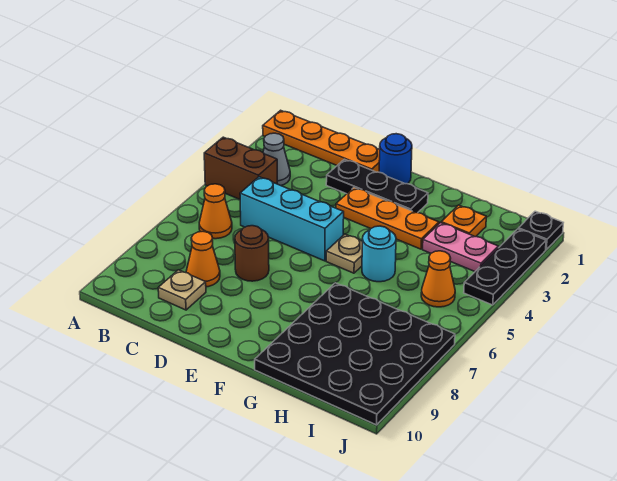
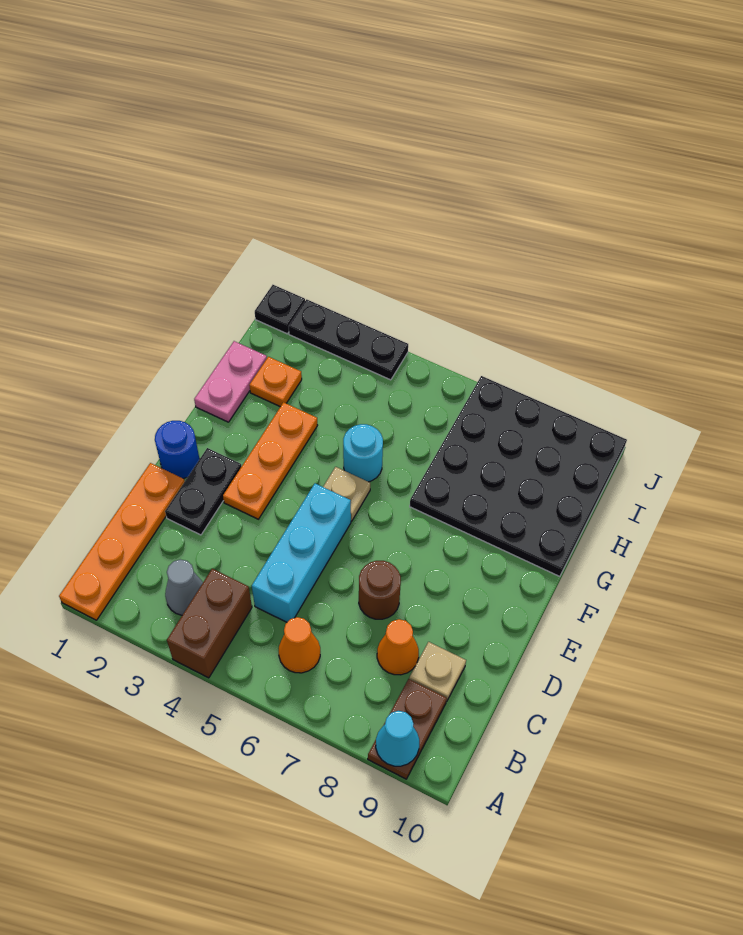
none -> brown 1x2 plate [368,679,447,779]
none -> cyan 1x1 cone [376,711,419,766]
black 1x3 plate [326,159,428,213] -> black 1x2 plate [165,448,242,535]
pink 1x2 plate [423,223,498,271] -> pink 1x2 plate moved to [194,341,267,422]
orange 1x1 cone [421,251,455,307] -> none

